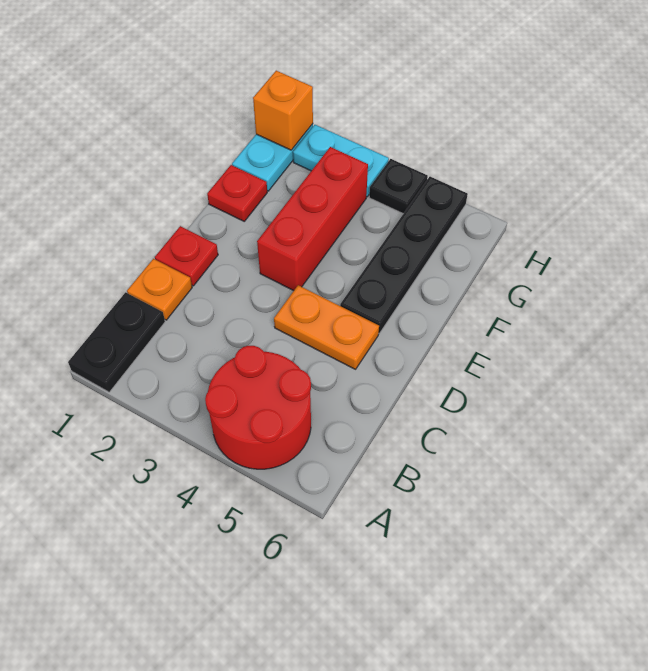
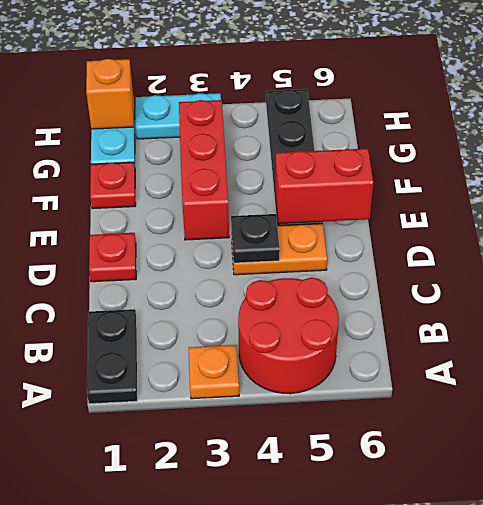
orange 1x1 plate [127,259,192,320] -> orange 1x1 plate moved to [189,345,239,399]
none -> red 1x2 brick [275,148,373,224]
black 1x1 plate [369,159,428,214] -> black 1x1 plate moved to [231,214,280,263]

